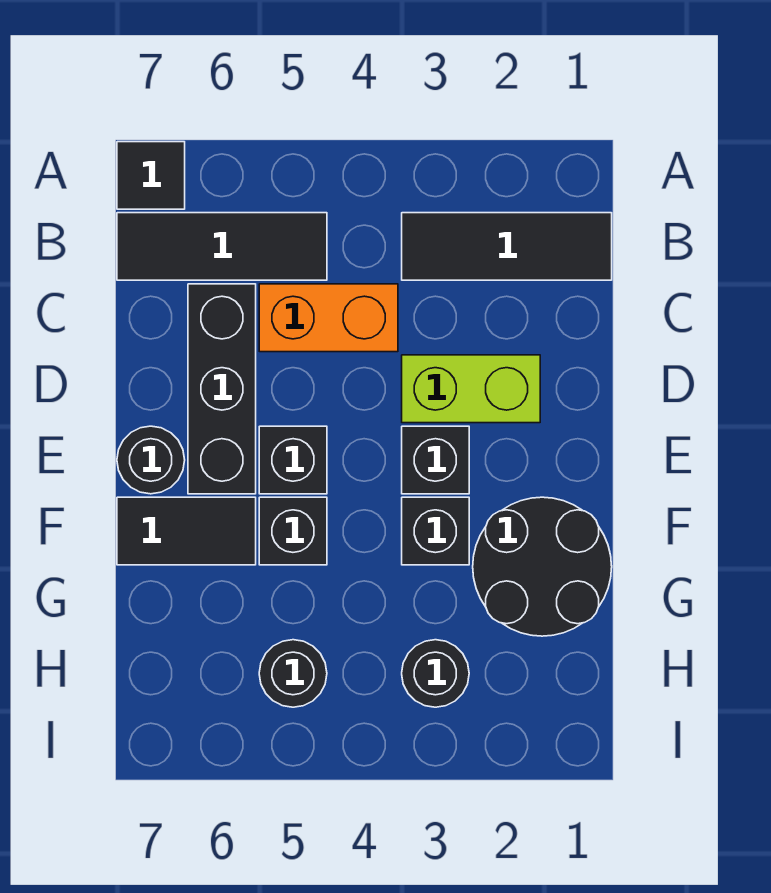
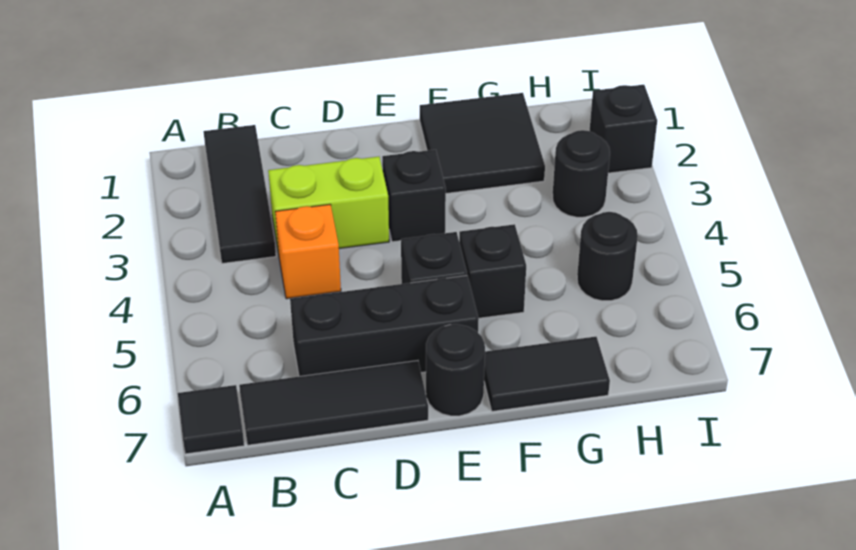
black 1x3 tile [117,213,327,280] -> black 1x3 tile turned to [239,361,428,445]
orange 1x2 brick [259,284,398,352] -> orange 1x1 brick [275,204,341,299]
lime 1x2 brick [402,355,540,423] -> lime 1x2 brick turned to [268,157,389,254]
black 2x2 round brick [473,497,612,636] -> black 2x2 tile [420,93,545,193]
black 1x1 brick [402,497,469,565] -> black 1x1 brick moved to [590,85,657,173]
black 1x2 tile [117,497,256,565] -> black 1x2 tile turned to [484,337,610,411]

